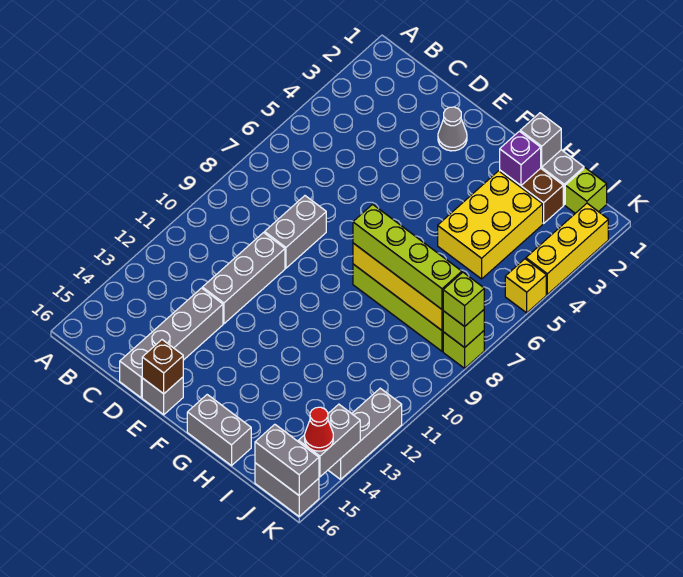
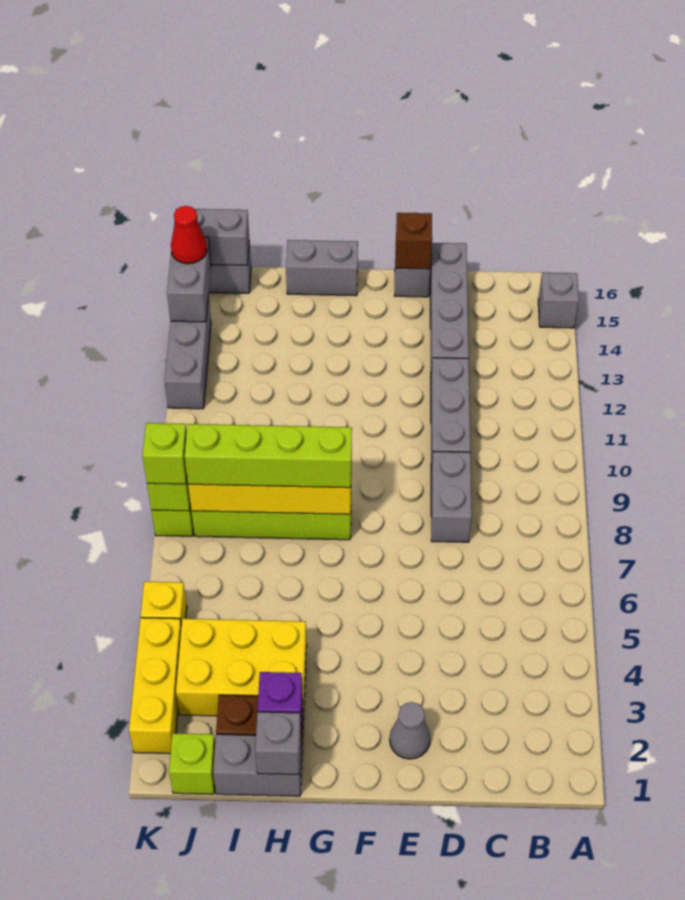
none -> grey 1x1 brick [538,273,579,328]
yellow 2x3 brick [438,171,543,279] -> yellow 2x3 brick turned to [176,619,307,718]

